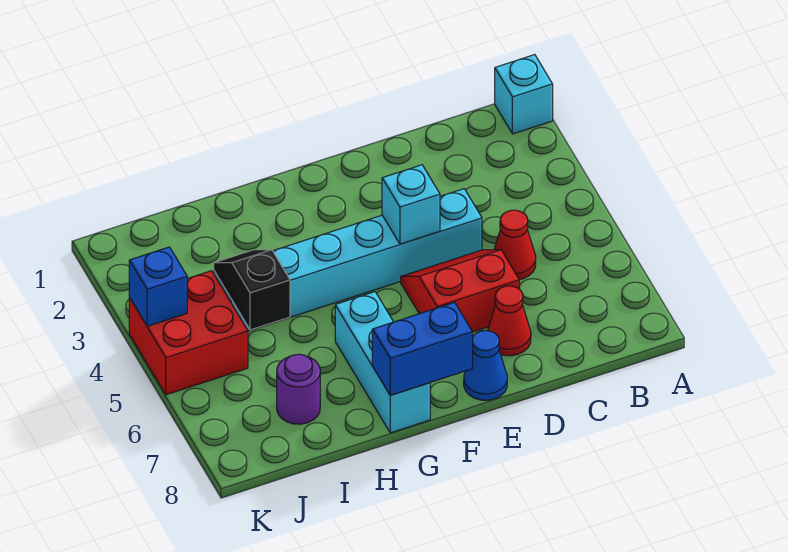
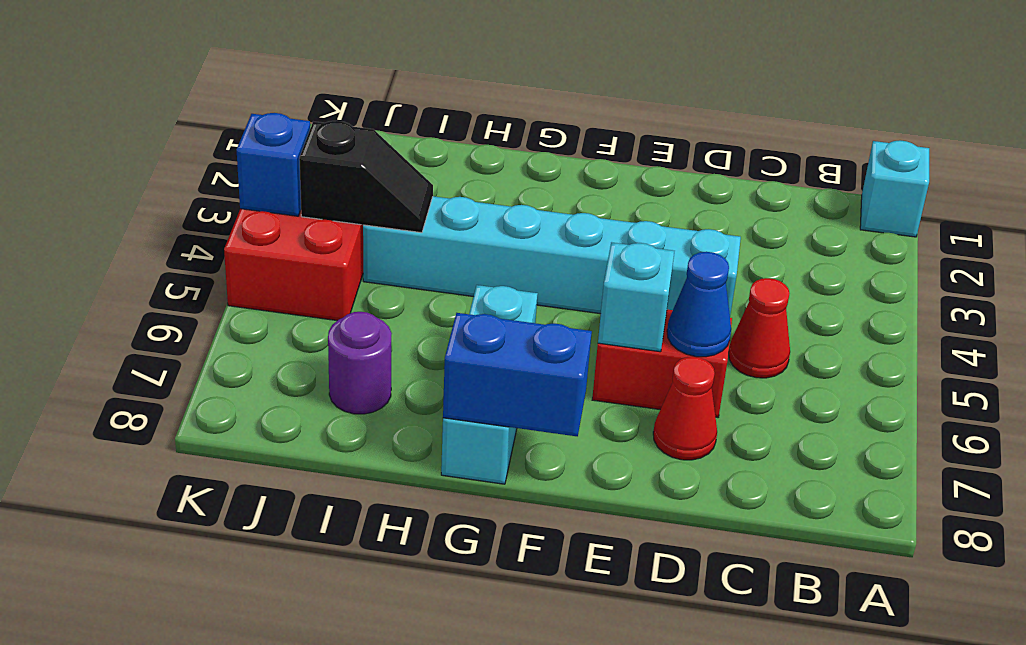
cyan 1x1 brick [382,165,440,244] -> cyan 1x1 brick moved to [598,242,674,352]
blue 1x1 cone [464,331,507,400] -> blue 1x1 cone moved to [667,252,731,357]
black 1x2 slope [214,250,290,330] -> black 1x2 slope turned to [299,121,433,233]

